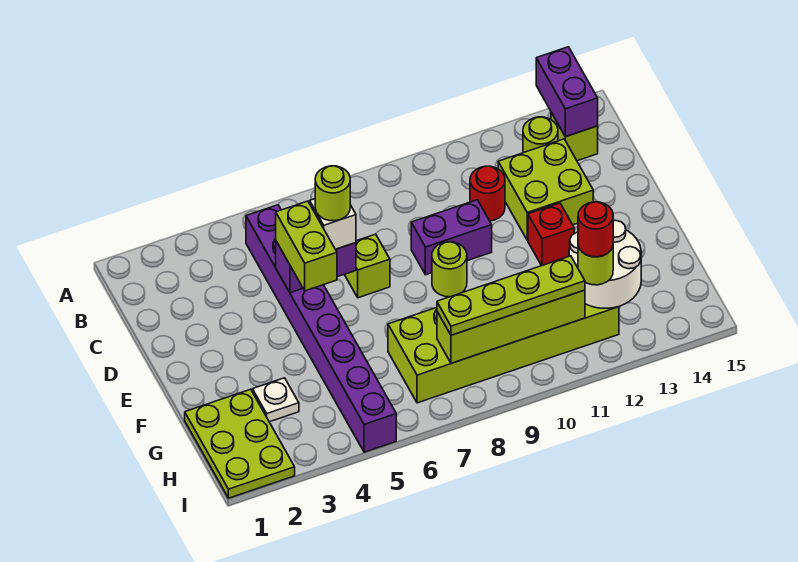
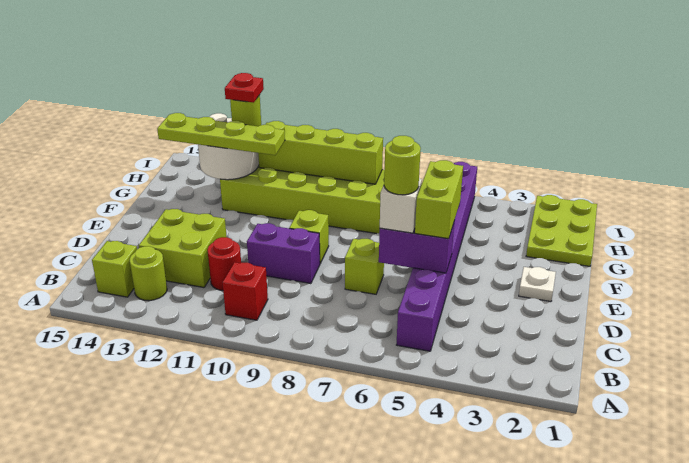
purple 1x2 brick [536,47,598,137] -> none
lime 1x1 round brick [432,242,467,297] -> lime 1x1 brick [289,210,329,263]
red 1x1 brick [528,203,574,266] -> red 1x1 brick moved to [223,262,268,320]
white 1x1 plate [252,378,299,422] -> white 1x1 plate moved to [519,267,556,302]
lime 1x4 plate [437,256,585,335] -> lime 1x4 plate moved to [157,113,285,155]
red 1x1 round brick [578,202,613,257] -> red 1x1 plate [225,73,264,103]

